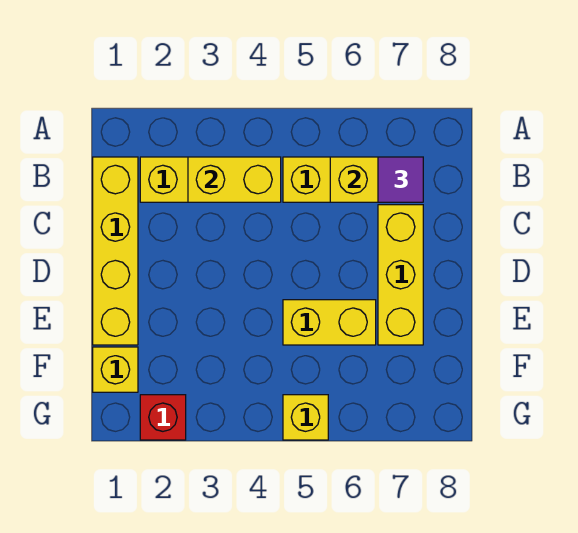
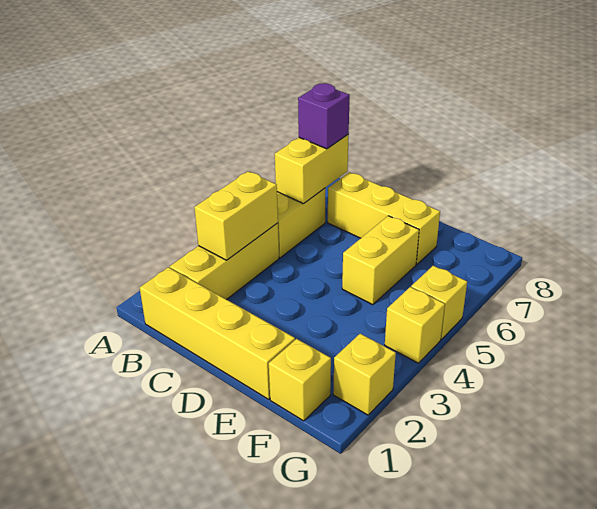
purple 1x1 tile [378,157,423,202] -> purple 1x1 brick [298,83,350,149]
red 1x1 brick [140,395,186,440] -> yellow 1x1 brick [333,334,396,415]
none -> yellow 1x1 brick [385,287,445,363]

